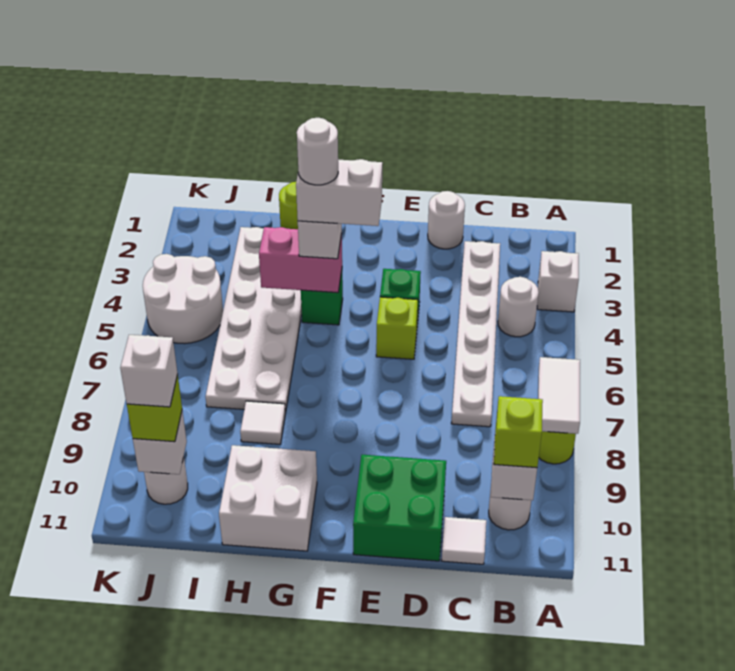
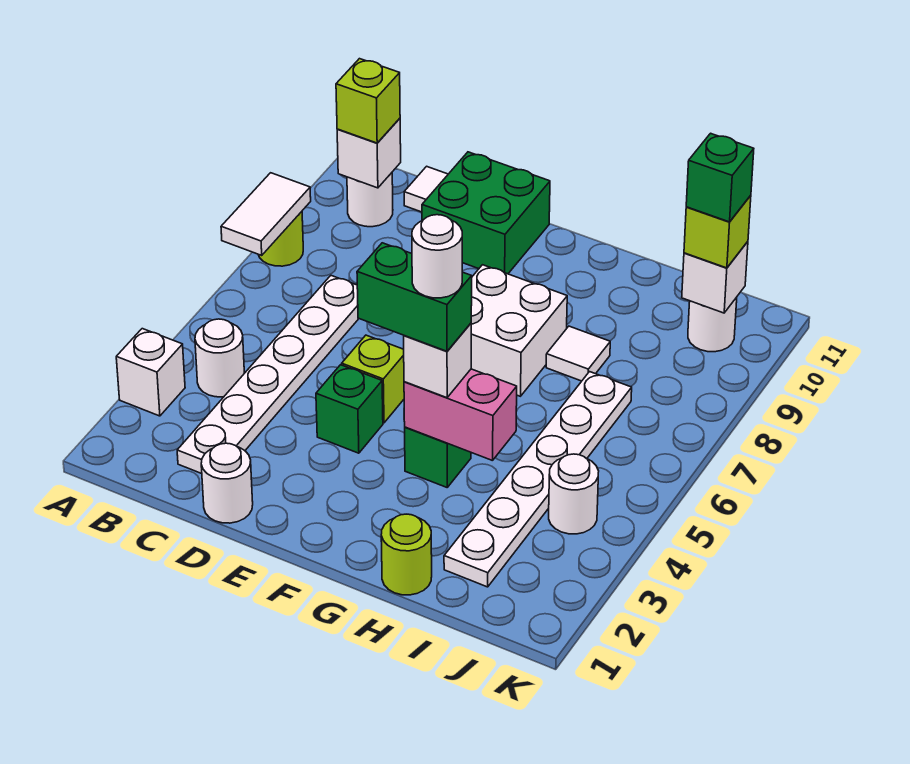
white 1x2 brick [296,159,382,226] -> green 1x2 brick [357,243,472,351]
white 2x2 brick [219,445,317,551] -> white 2x2 brick moved to [471,265,567,396]
white 2x6 plate [206,227,302,412] -> white 1x6 plate [444,372,632,587]
white 2x2 round brick [143,254,223,344] -> white 1x1 round brick [549,454,599,534]
white 1x1 brick [120,335,178,407] -> green 1x1 brick [686,133,754,222]

